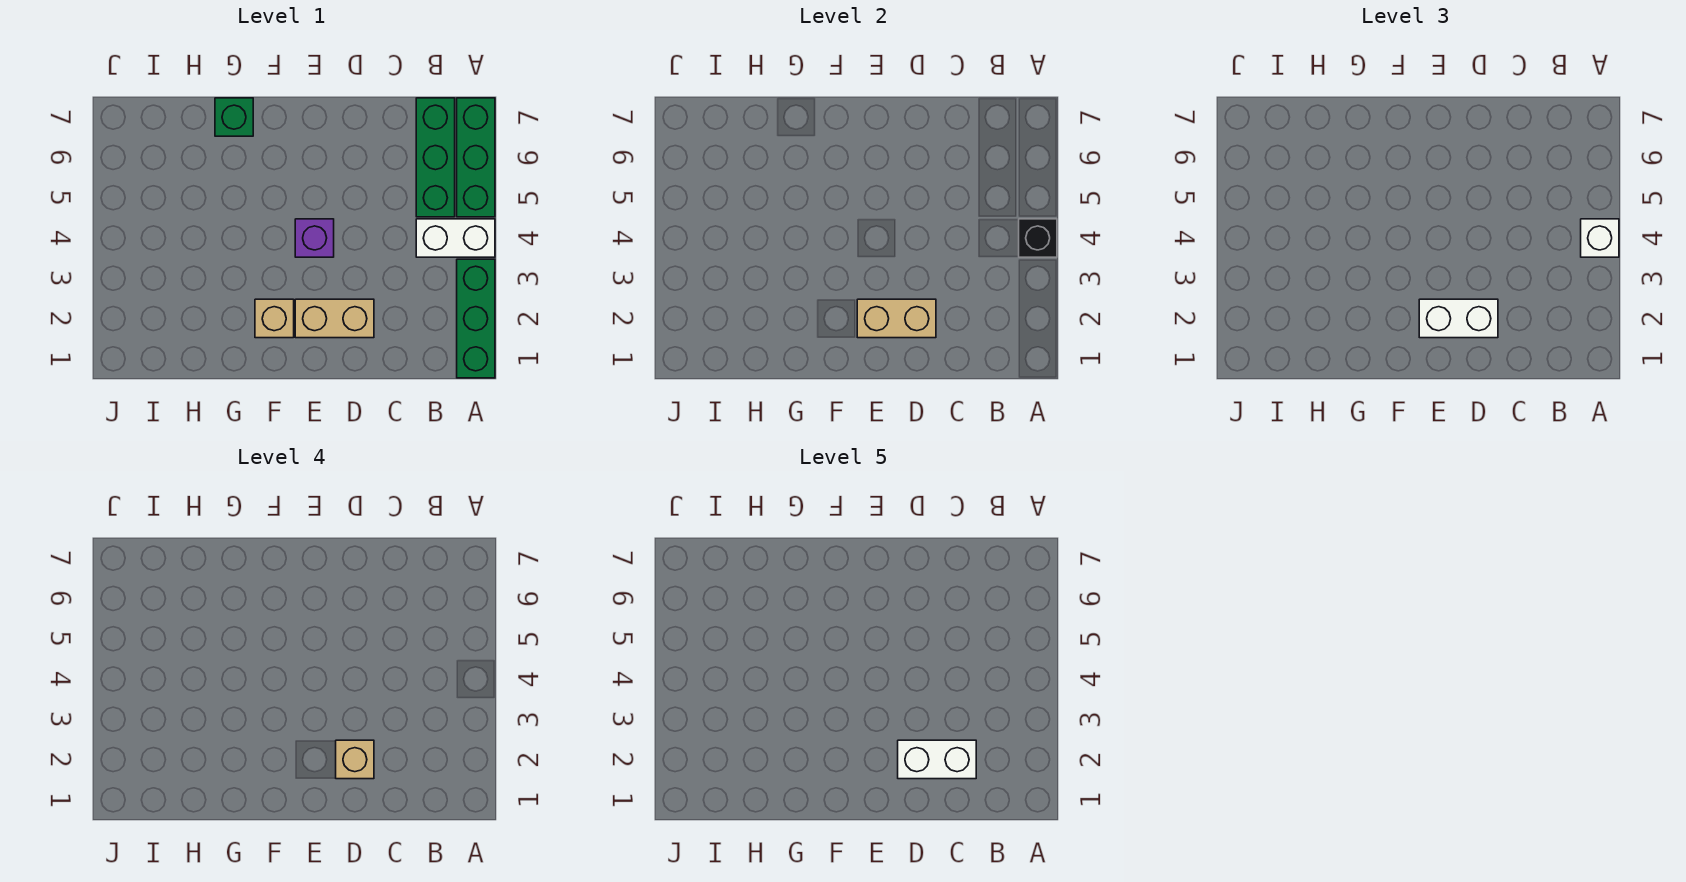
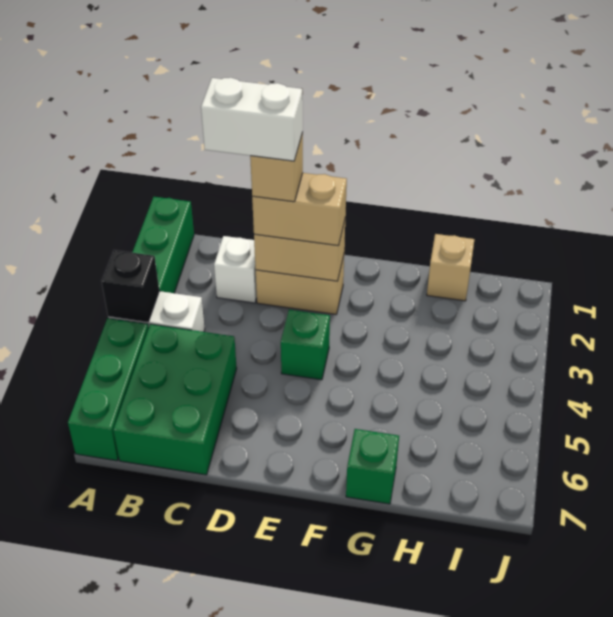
white 1x1 brick [1581,219,1619,257] -> white 1x1 brick moved to [214,236,257,303]
green 1x3 brick [416,98,455,217] -> green 2x3 brick [113,324,237,475]
white 1x2 brick [1419,299,1498,338] -> tan 1x2 brick [252,173,347,246]
purple 1x1 brick [295,219,334,257] -> green 1x1 brick [281,310,330,380]
tan 1x1 brick [255,299,294,338] -> tan 1x1 brick moved to [427,234,475,301]

